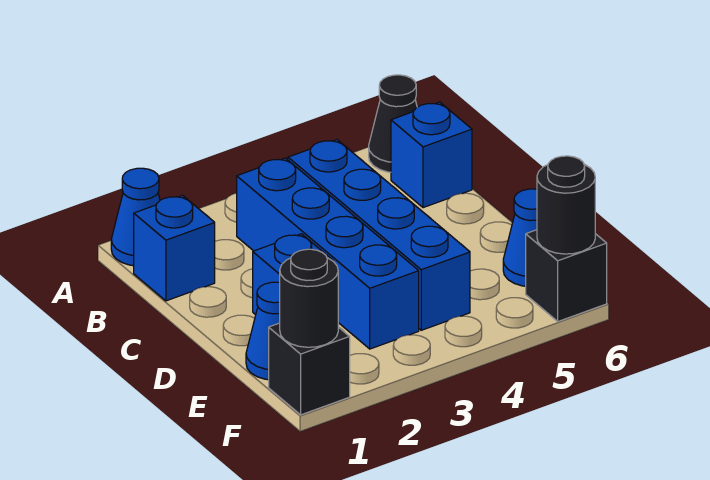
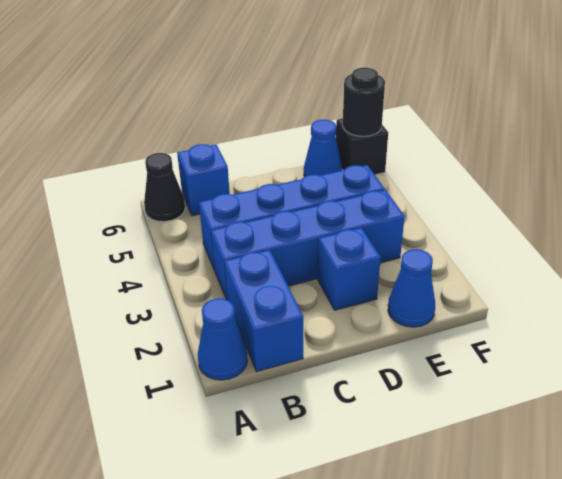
blue 1x1 brick [134,195,215,301] -> blue 1x2 brick [224,250,303,372]
black 1x1 brick [269,323,350,415] -> none
black 1x1 round brick [280,249,338,347] -> none

